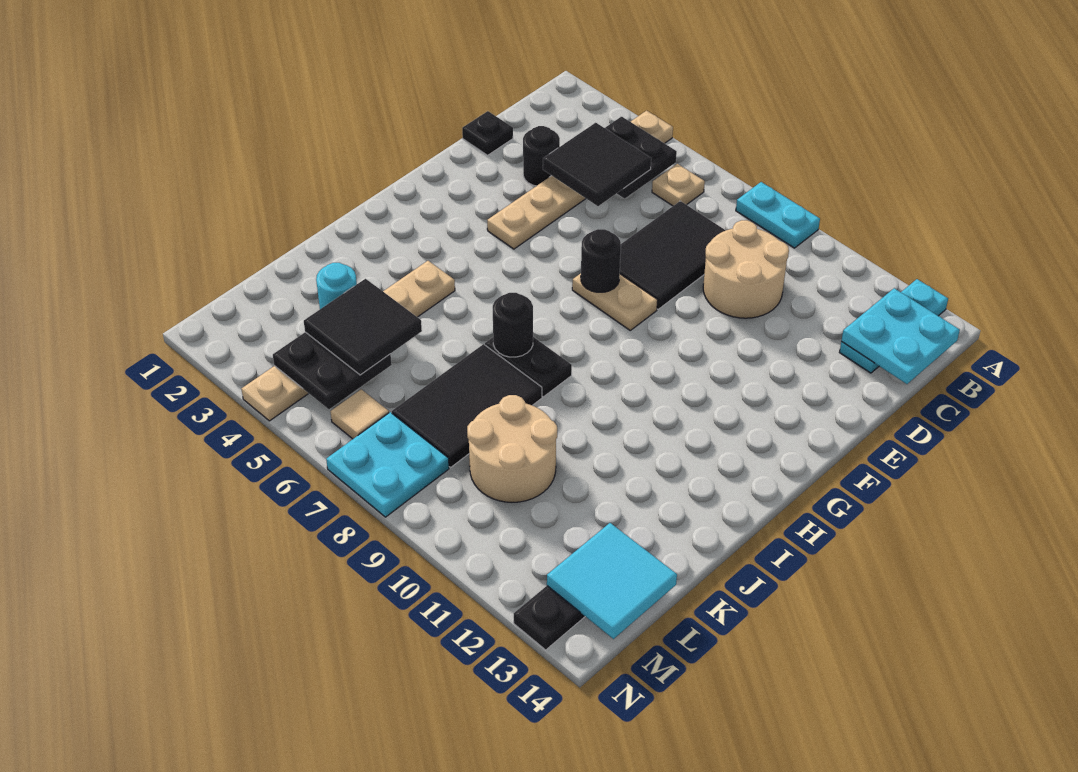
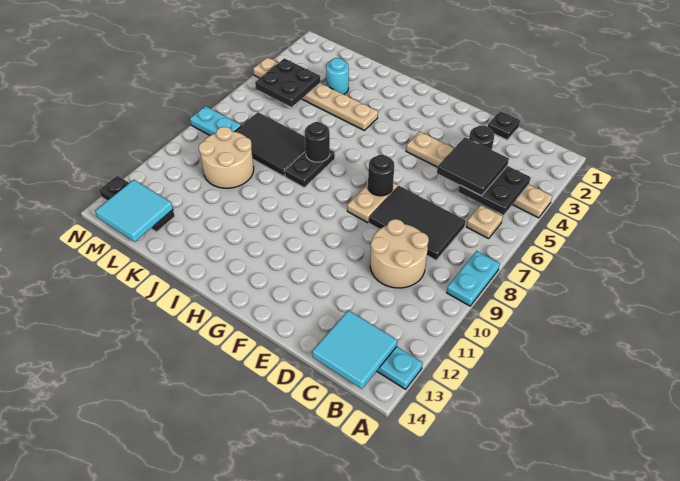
cyan 2x2 plate [841,288,960,384] -> cyan 2x2 tile [312,310,397,389]
black 2x2 tile [304,279,422,375] -> none
tan 1x1 tile [330,389,389,439] -> none
cyan 2x2 plate [326,412,449,517] -> cyan 1x2 plate [190,106,241,135]

